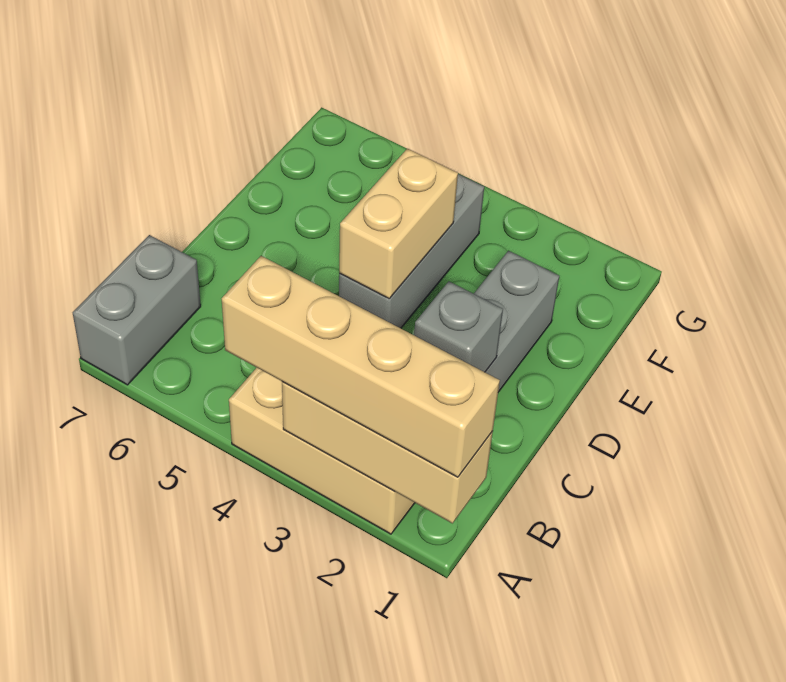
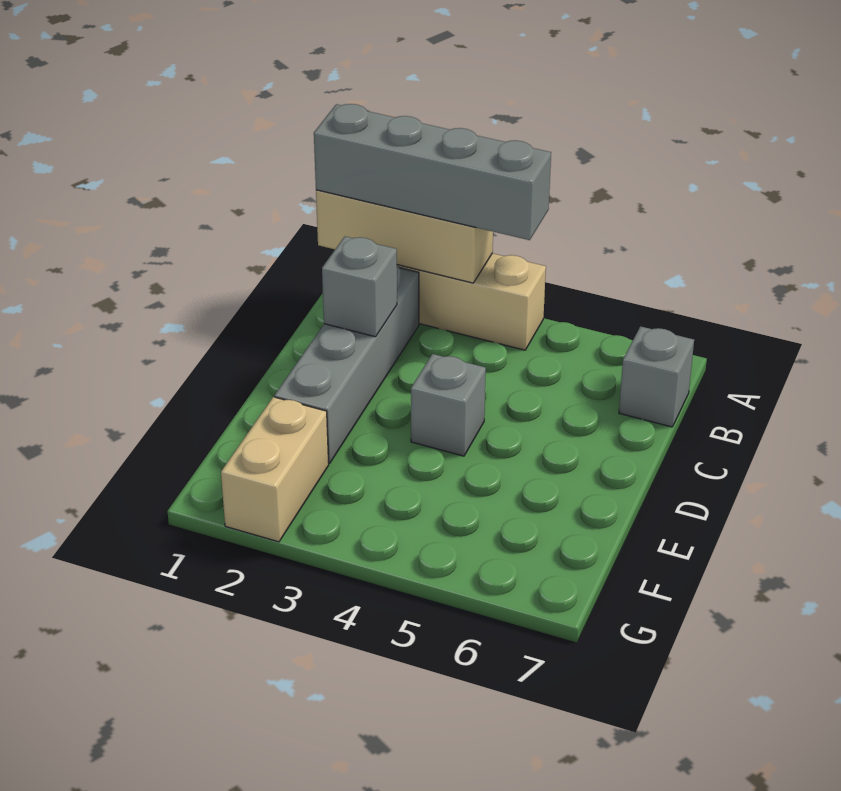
tan 1x4 brick [222,256,500,477] -> grey 1x4 brick [314,104,551,240]
grey 1x2 brick [73,235,201,385] -> grey 1x1 brick [619,326,694,427]
grey 1x3 brick [339,174,484,328] -> grey 1x1 brick [411,354,486,456]
tan 1x2 brick [339,149,458,299] -> tan 1x2 brick moved to [221,397,329,542]

